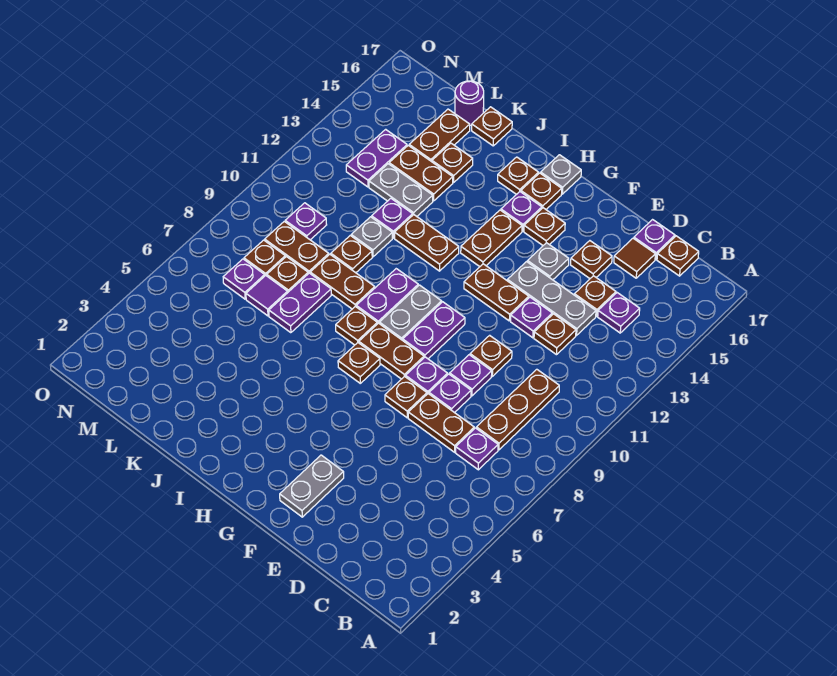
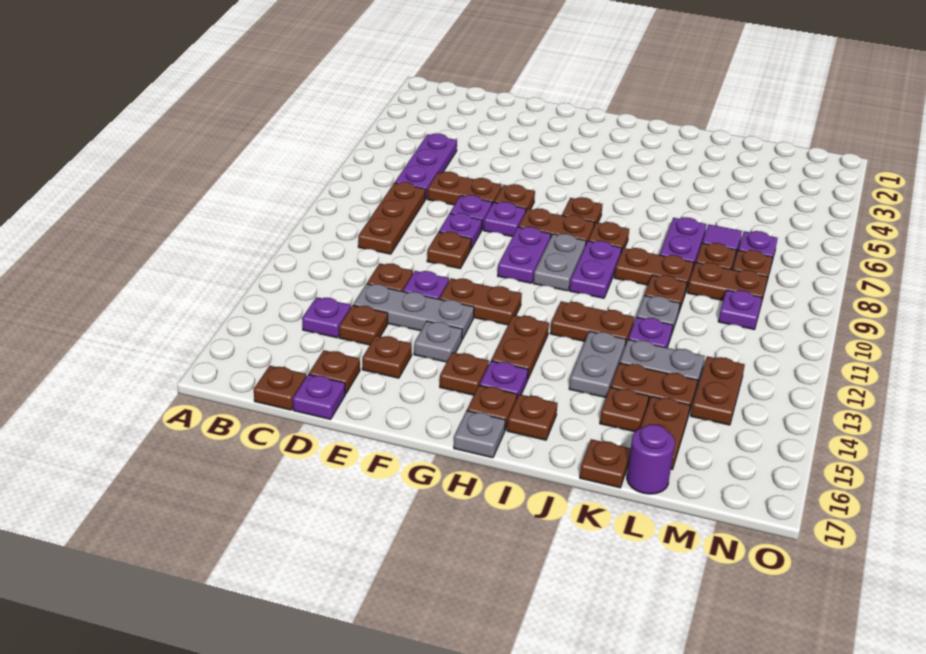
purple 1x1 plate [456,428,498,470] -> purple 1x3 plate [395,133,457,199]
brown 1x1 tile [614,238,655,278] -> brown 1x1 plate [309,350,360,394]
grey 1x2 plate [280,455,344,517] -> grey 1x2 plate moved to [569,331,626,397]
purple 1x2 plate [346,129,407,187] -> brown 1x2 plate [691,356,745,425]

